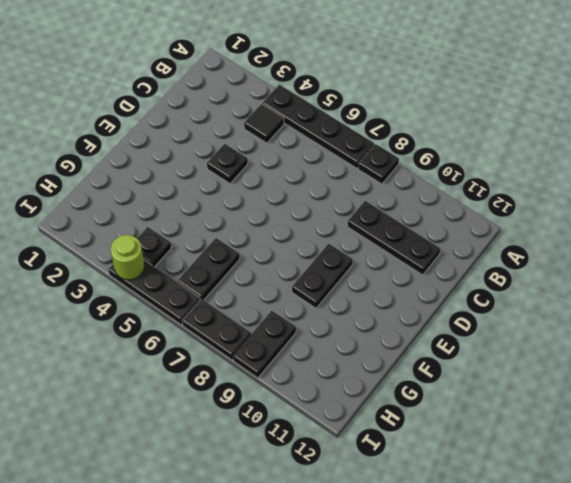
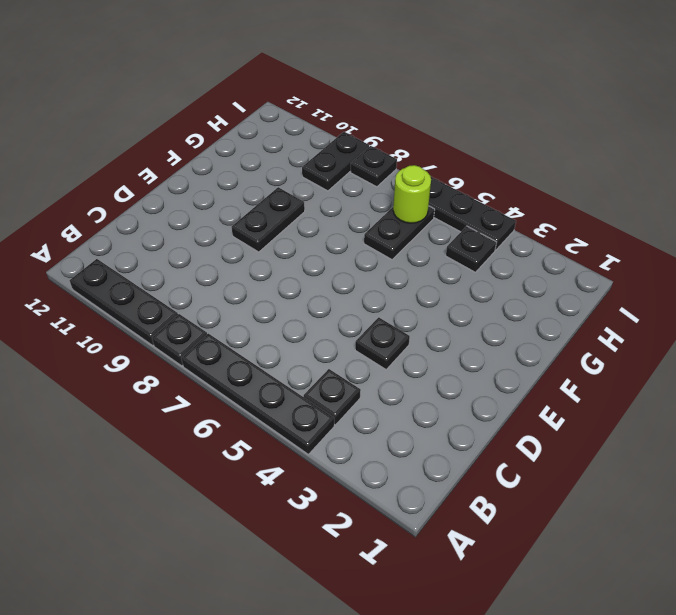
black 1x1 tile [244,104,284,143] -> black 1x1 plate [304,369,361,425]
black 1x3 plate [347,201,440,275] -> black 1x3 plate moved to [70,259,178,346]
lime 1x1 round brick [111,235,144,280] -> lime 1x1 round brick moved to [393,165,431,223]
black 1x2 plate [182,299,251,360] -> black 1x1 plate [351,146,397,187]

